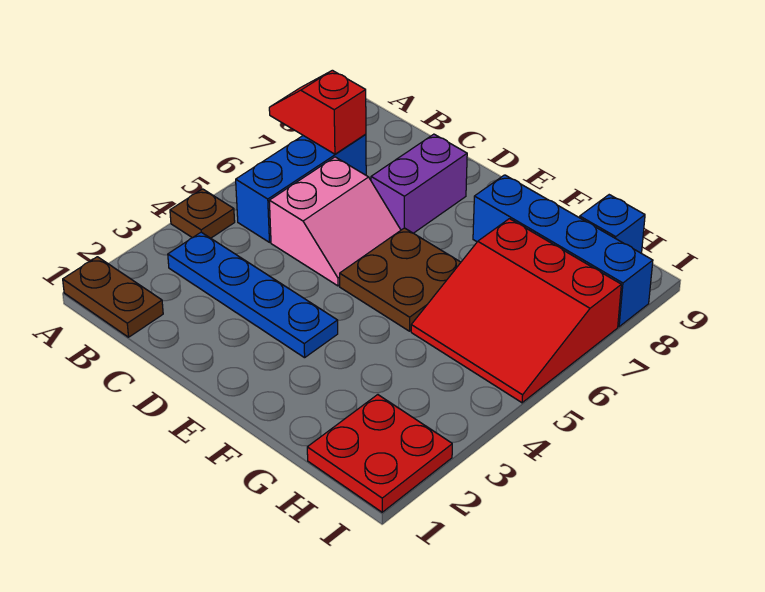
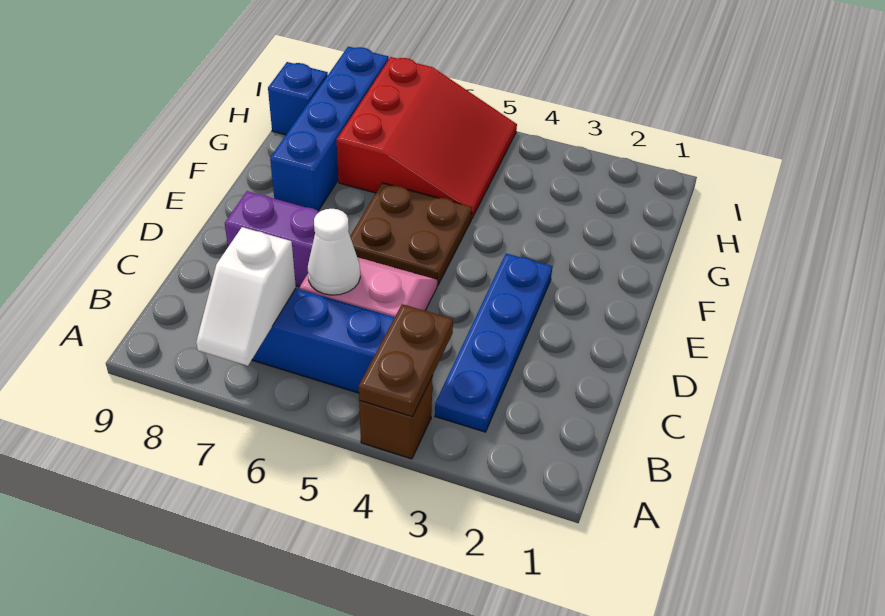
brown 1x2 plate [63,257,163,337] -> brown 1x2 plate moved to [359,304,453,417]
brown 1x1 plate [170,189,235,238] -> brown 1x1 brick [359,376,433,459]
red 1x2 slope [269,70,366,154] -> white 1x2 slope [196,227,296,366]
none -> white 1x1 cone [308,209,360,295]
red 2x2 plate [307,395,452,512] -> none

